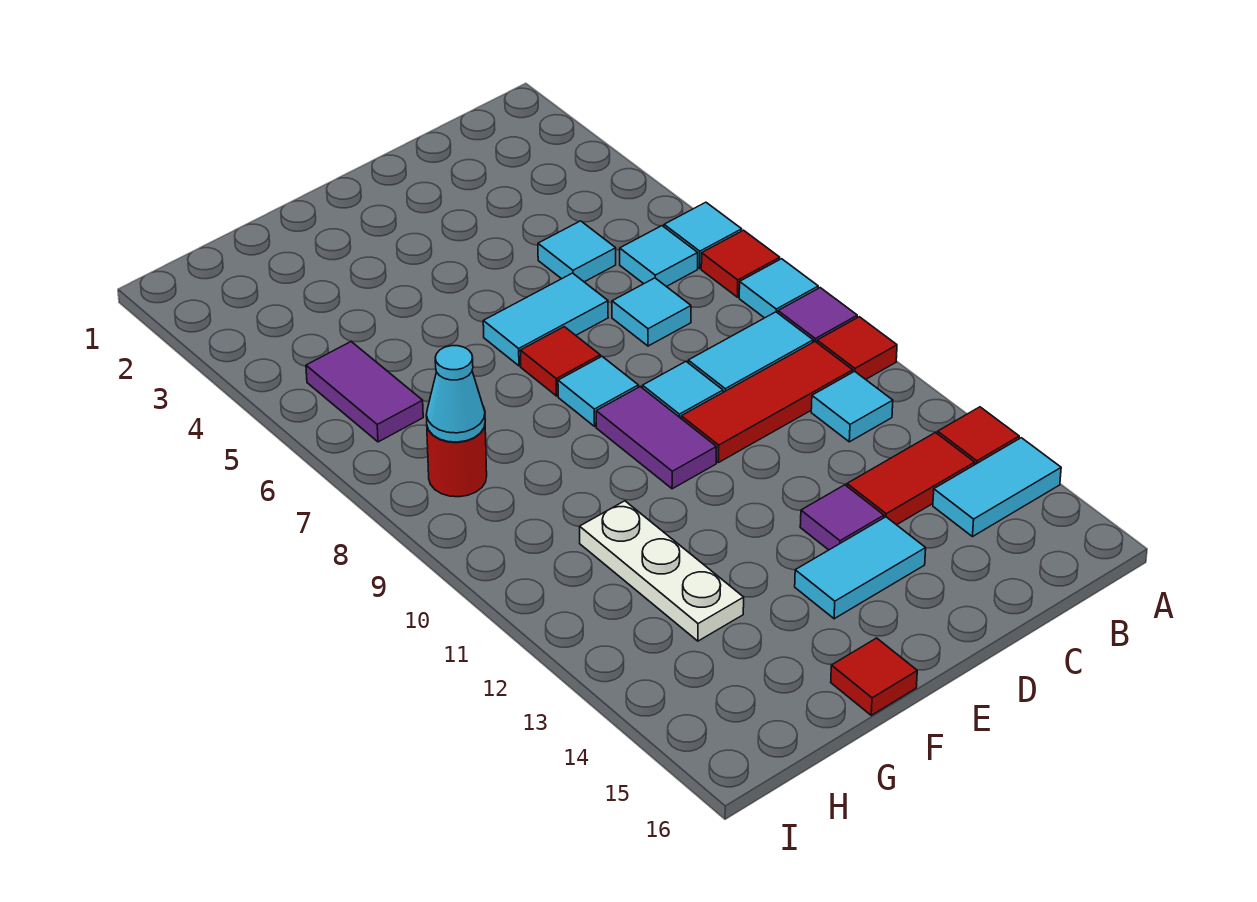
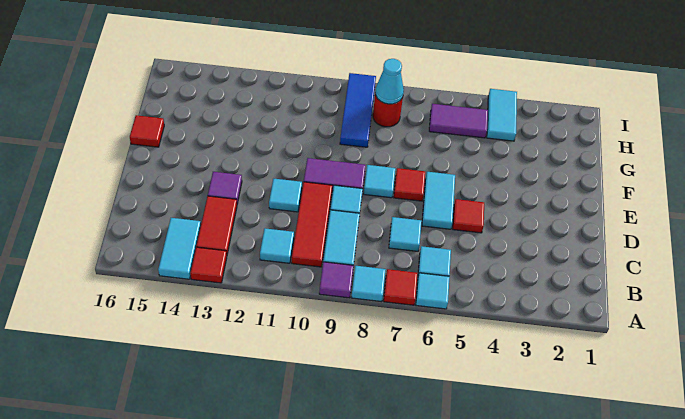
red 1x1 tile [817,317,897,379] -> red 1x1 tile moved to [453,199,484,233]
cyan 1x1 tile [538,221,616,282] -> cyan 1x1 tile moved to [269,179,302,212]
cyan 1x2 tile [795,517,926,619] -> cyan 1x2 tile moved to [487,89,517,141]
none -> blue 1x3 tile [340,73,376,147]
white 1x3 plate [580,501,744,641] -> none

